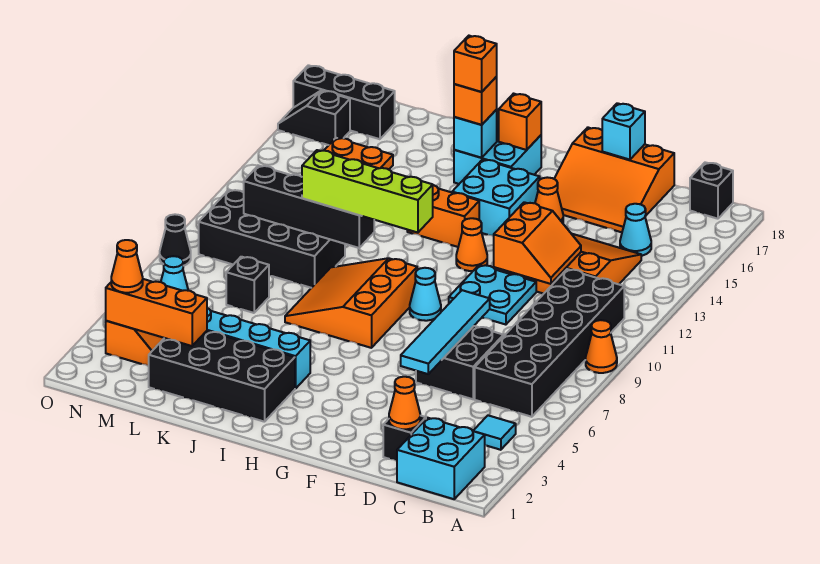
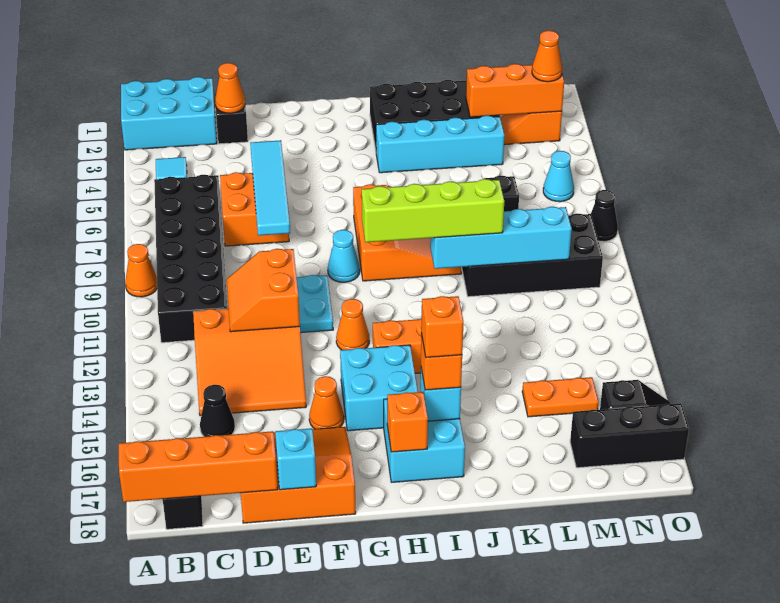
none -> orange 1x4 brick [119,431,278,502]
cyan 2x2 brick [397,418,485,499] -> cyan 2x3 brick [121,77,217,150]
cyan 1x1 cone [620,204,651,256] -> black 1x1 cone [200,385,235,437]
black 2x2 brick [416,326,504,399] -> orange 2x2 brick [220,172,289,246]
black 1x4 brick [244,165,374,248] -> cyan 1x4 brick [430,207,572,269]

